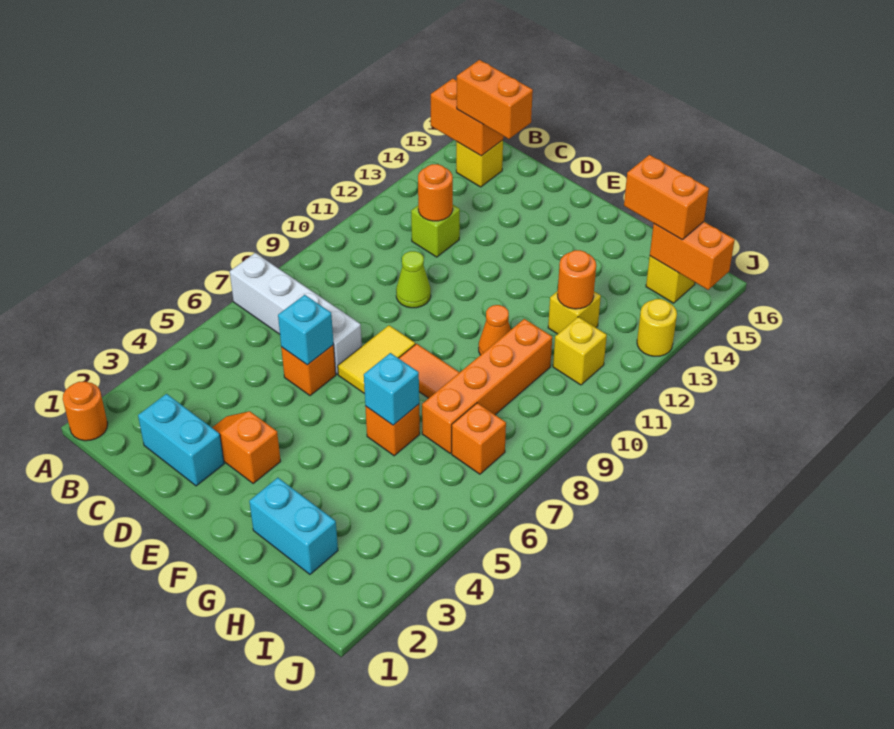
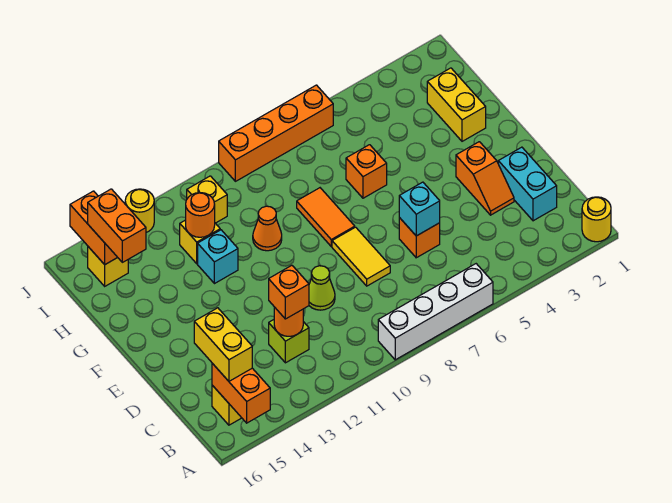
orange 1x1 round brick [63,382,108,441] -> yellow 1x1 round brick [582,197,611,242]
white 1x4 brick [230,253,362,374] -> white 1x4 brick turned to [378,264,493,360]
orange 1x2 brick [457,60,533,139] -> yellow 1x2 brick [194,308,252,381]
yellow 1x2 tile [338,325,415,393] -> yellow 1x2 tile turned to [332,227,390,286]
cyan 1x2 brick [249,478,338,574] -> yellow 1x2 brick [427,68,486,141]
cyan 1x1 brick [364,353,419,425] -> cyan 1x1 brick moved to [198,230,238,284]
orange 1x4 brick [422,319,552,453] -> orange 1x4 brick moved to [219,85,333,181]
orange 1x1 brick [452,403,506,474] -> orange 1x1 brick moved to [269,265,309,319]

